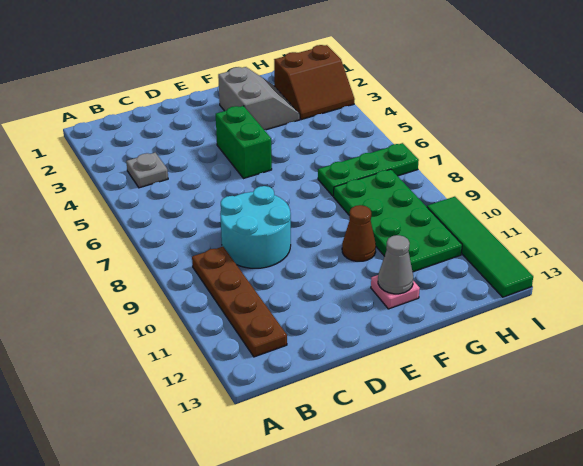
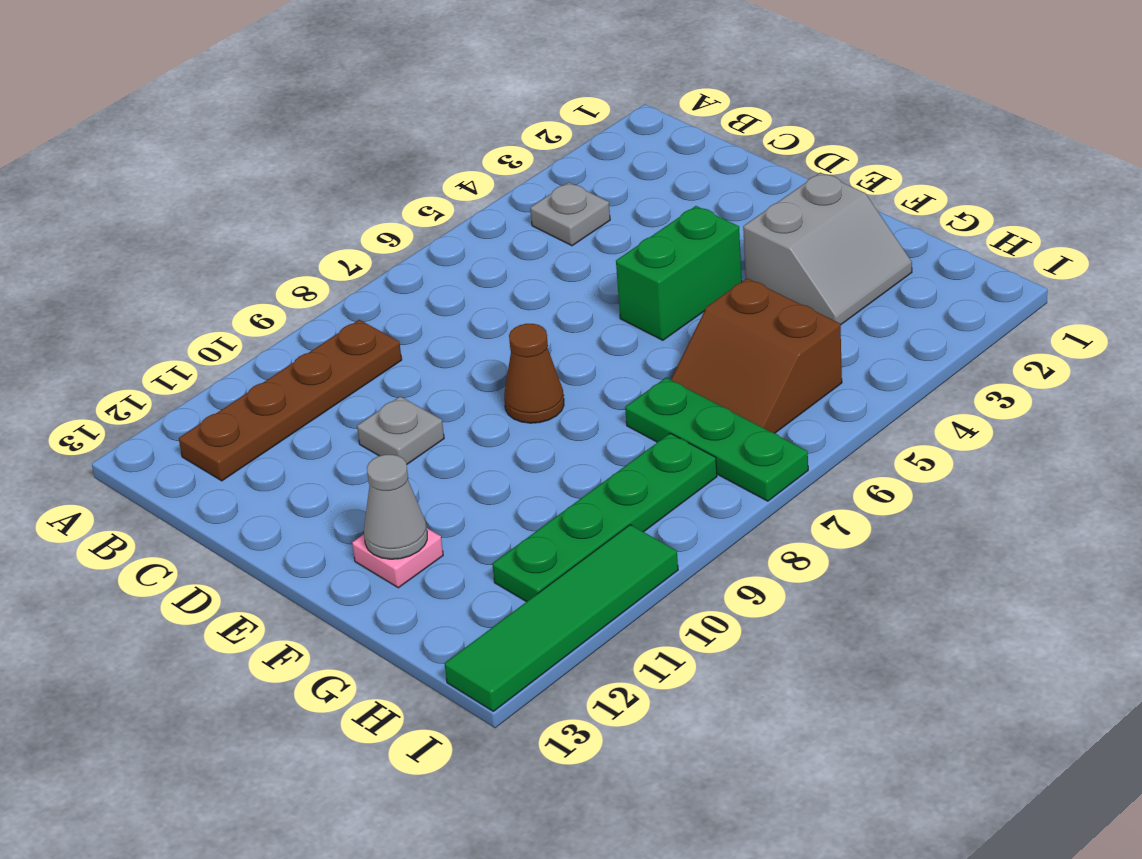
cyan 2x2 round brick [220,186,291,268] -> none
none -> grey 1x1 plate [357,396,444,464]
brown 1x1 cone [342,205,376,261] -> brown 1x1 cone moved to [504,324,564,423]
green 2x4 plate [334,169,462,272] -> green 1x4 plate [492,433,717,602]
brown 2x2 slope [274,45,355,120] -> brown 2x2 slope moved to [671,278,842,433]

